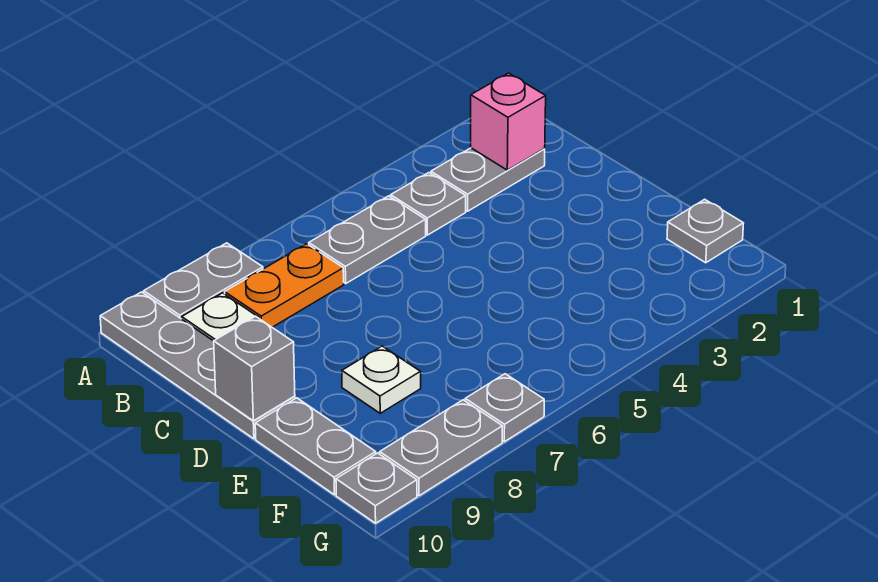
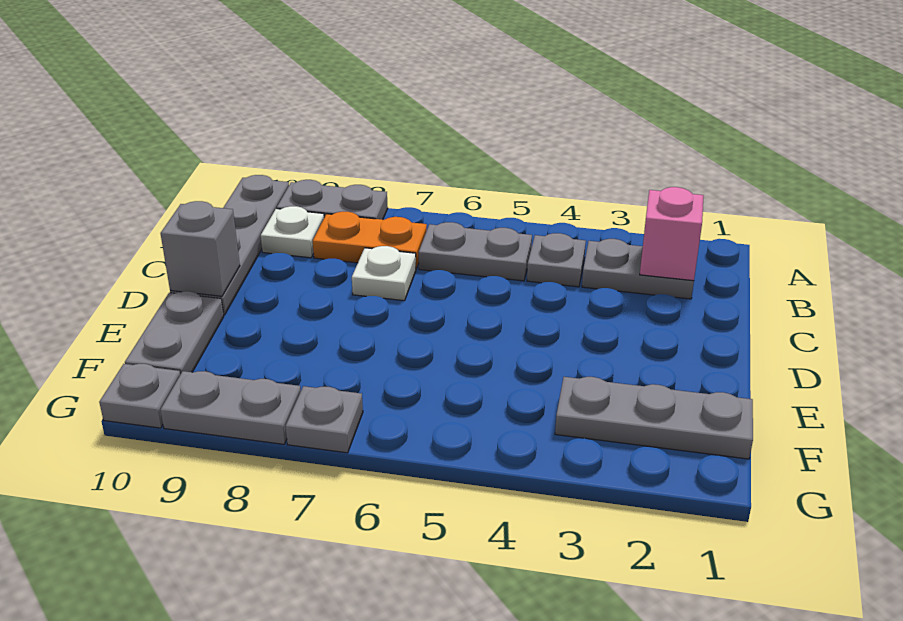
white 1x1 plate [342,346,421,413] -> white 1x1 plate moved to [352,246,416,301]
grey 1x1 plate [667,199,743,263] -> grey 1x3 plate [555,377,753,459]

